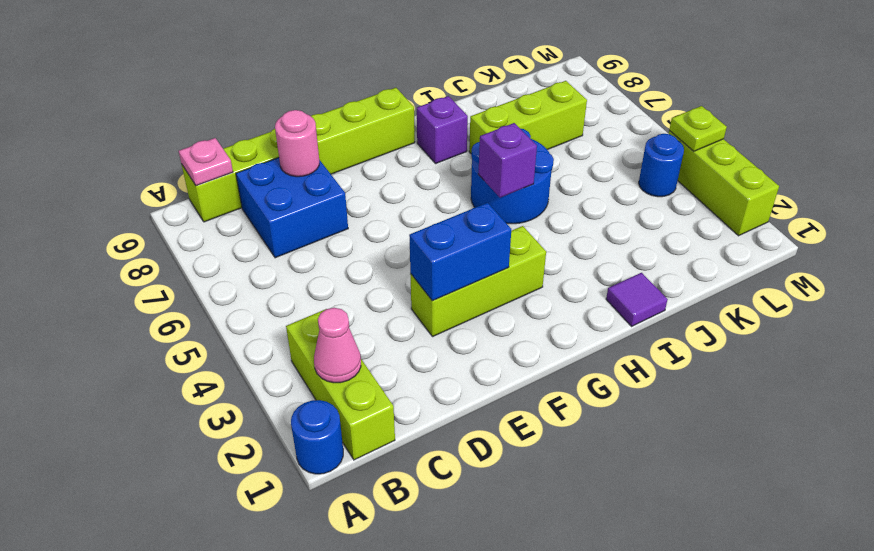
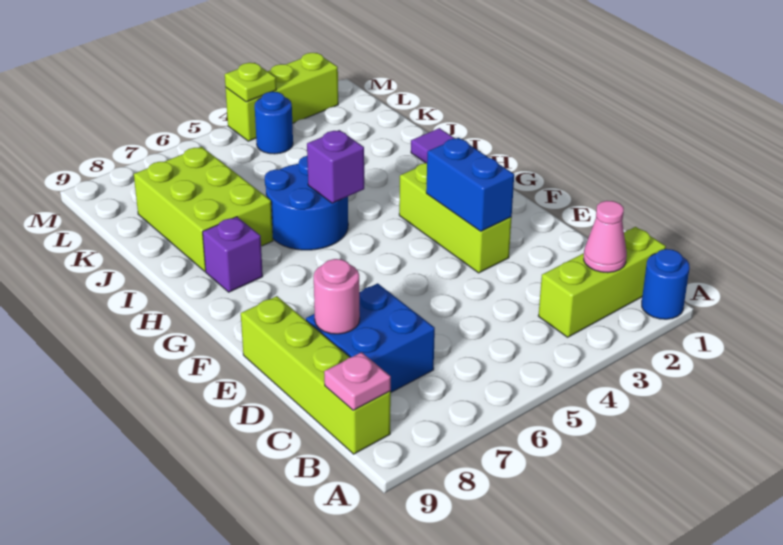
lime 1x6 brick [182,88,415,222] -> lime 1x4 brick [241,296,391,454]
lime 1x3 brick [469,81,587,153] -> lime 2x3 brick [134,147,273,271]

